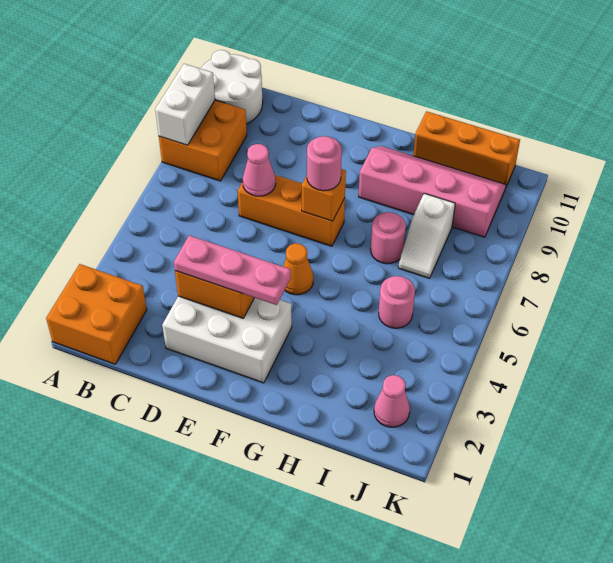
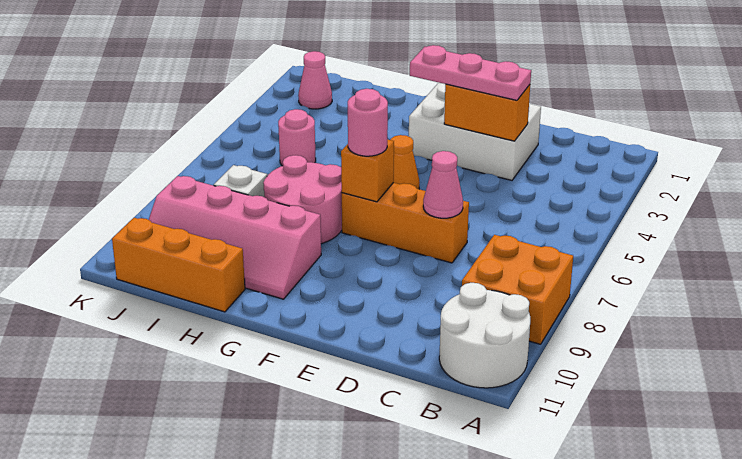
orange 2x2 brick [46,264,147,364] -> none
white 1x2 brick [155,64,215,145] -> none
pink 1x1 round brick [371,212,406,264] -> pink 2x2 round brick [263,155,342,244]

